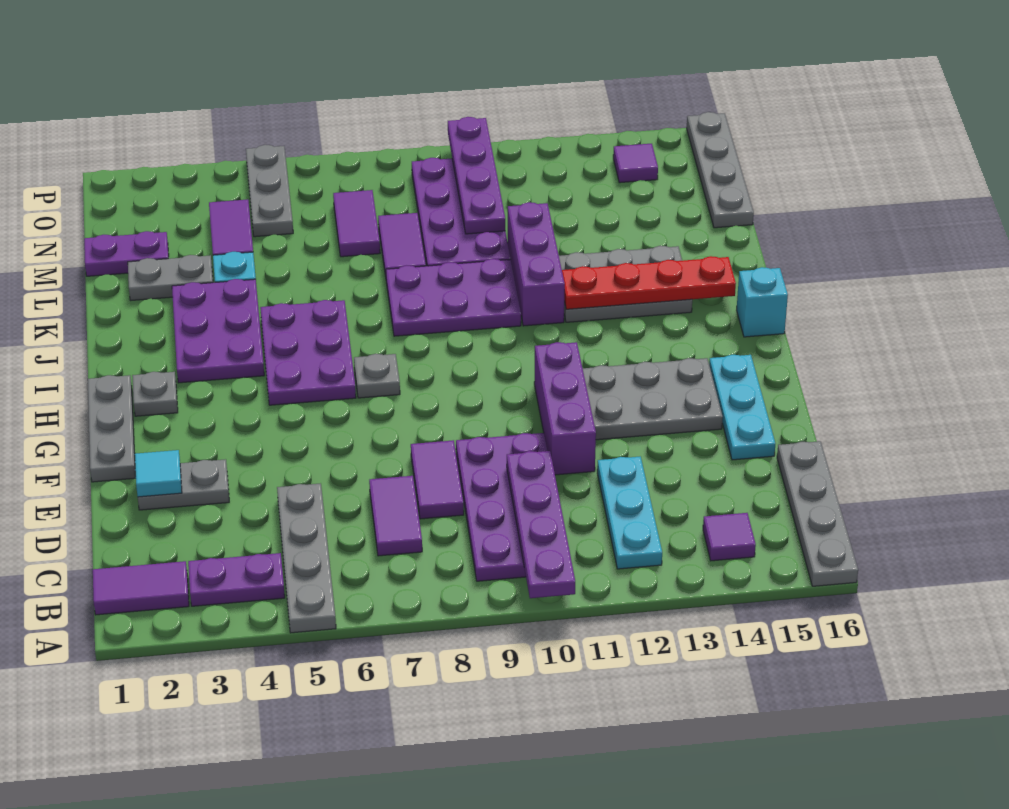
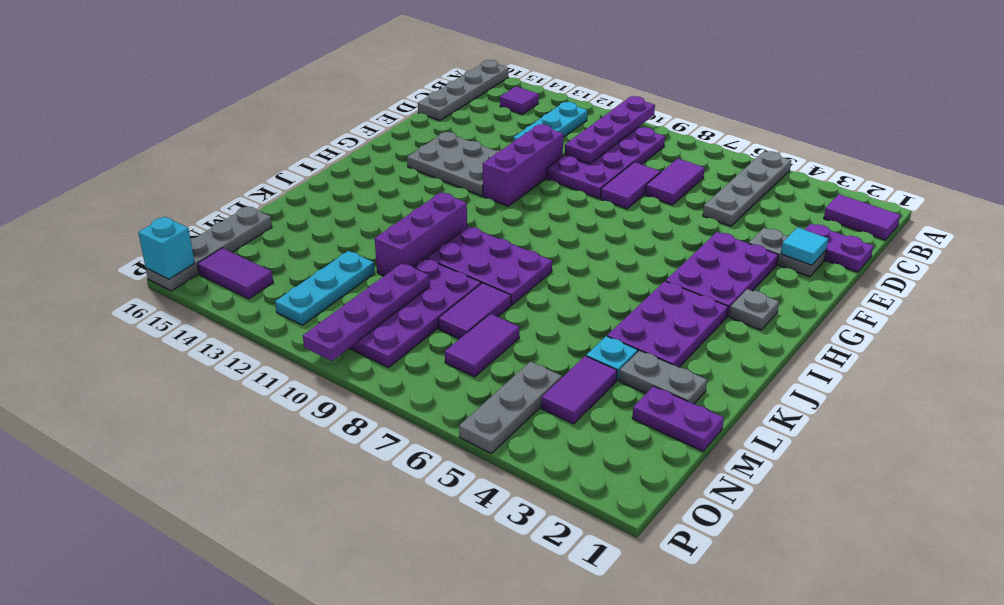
purple 1x2 plate [188,553,285,606] -> purple 1x2 plate moved to [805,224,873,272]
cyan 1x3 plate [709,355,775,460] -> cyan 1x3 plate moved to [275,251,375,325]
grey 1x3 plate [88,375,136,482] -> none
purple 2x3 plate [260,300,356,405] -> purple 2x3 plate moved to [666,232,778,317]
grey 1x1 plate [354,354,400,398] -> none
cyan 1x1 brick [737,267,788,337] -> cyan 1x1 brick moved to [138,217,195,279]
grey 2x3 plate [559,246,692,322] -> none
red 1x4 plate [562,256,736,309] -> none
purple 1x1 tile [613,144,658,183] -> purple 1x2 tile [198,248,273,299]

